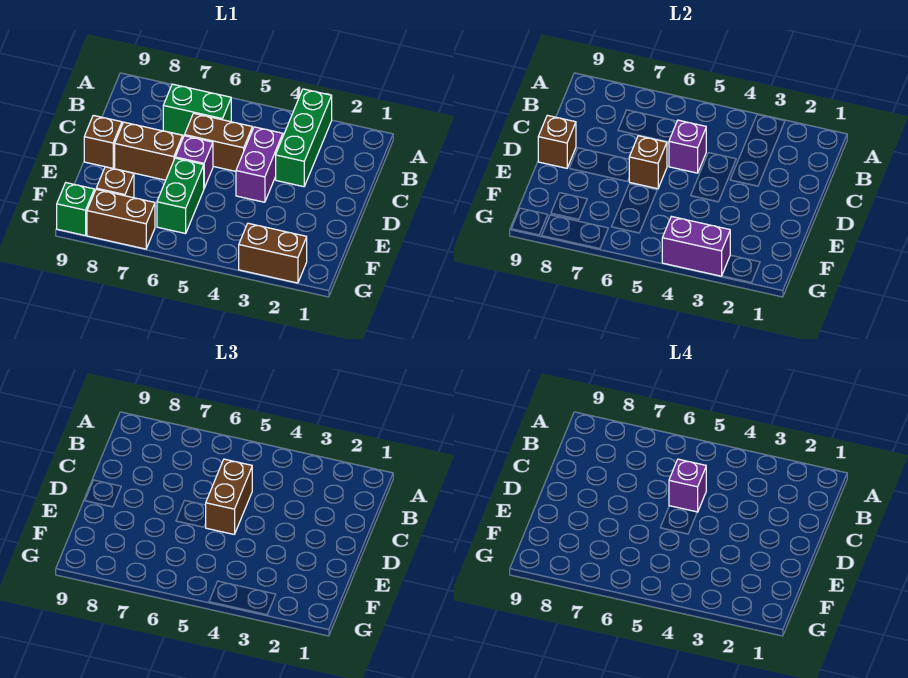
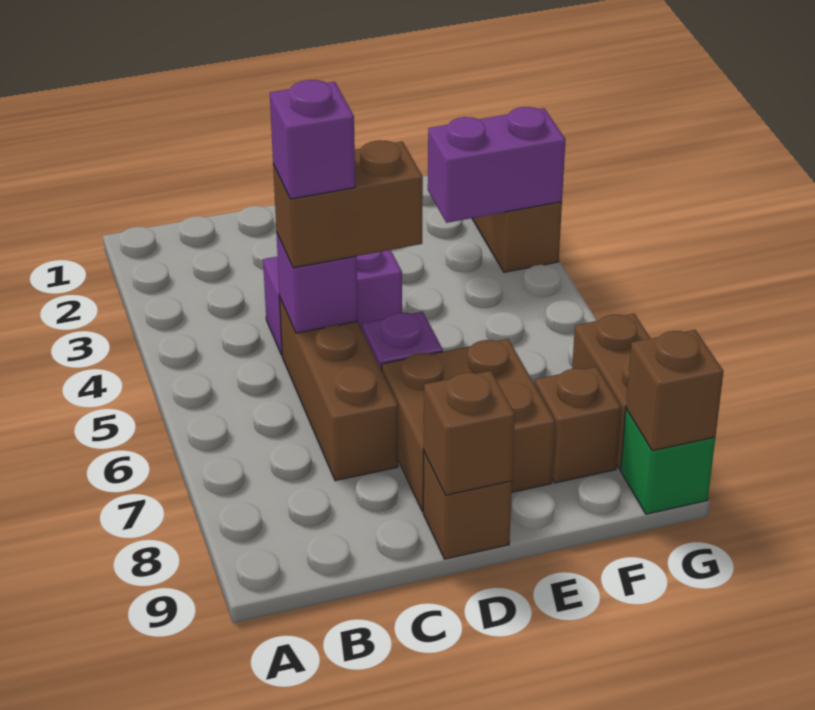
green 1x3 brick [276,89,332,187] -> none
green 1x2 brick [163,84,231,136] -> none
brown 1x2 brick [185,113,252,171] -> brown 1x3 brick [280,299,398,481]
brown 1x1 brick [629,136,667,189] -> brown 1x1 brick moved to [626,330,724,451]
brown 1x2 brick [115,122,183,180] -> brown 2x2 brick [381,339,555,512]
green 1x2 brick [157,158,204,233] -> none
purple 1x2 brick [662,216,730,276] -> purple 1x2 brick turned to [428,107,566,223]

